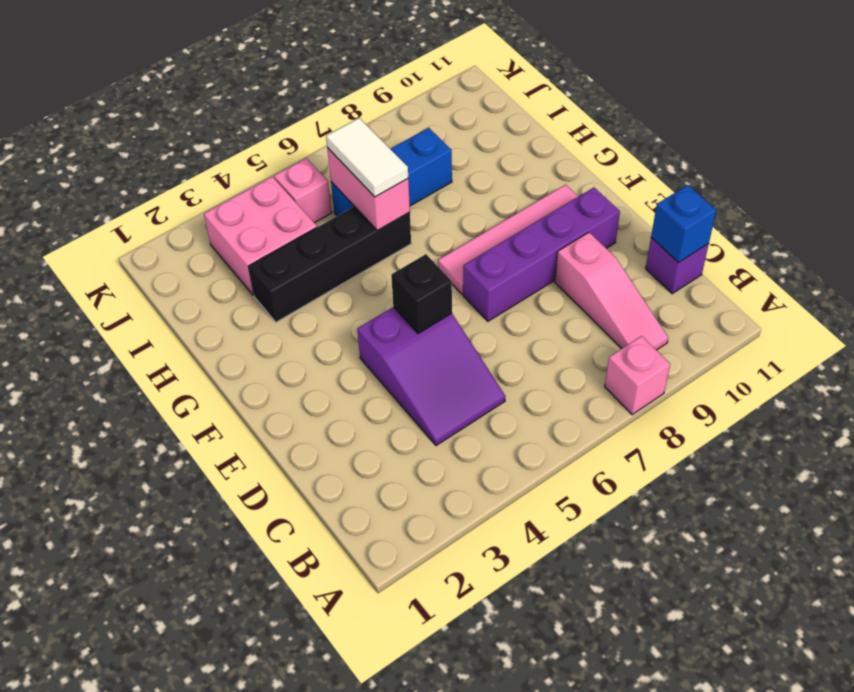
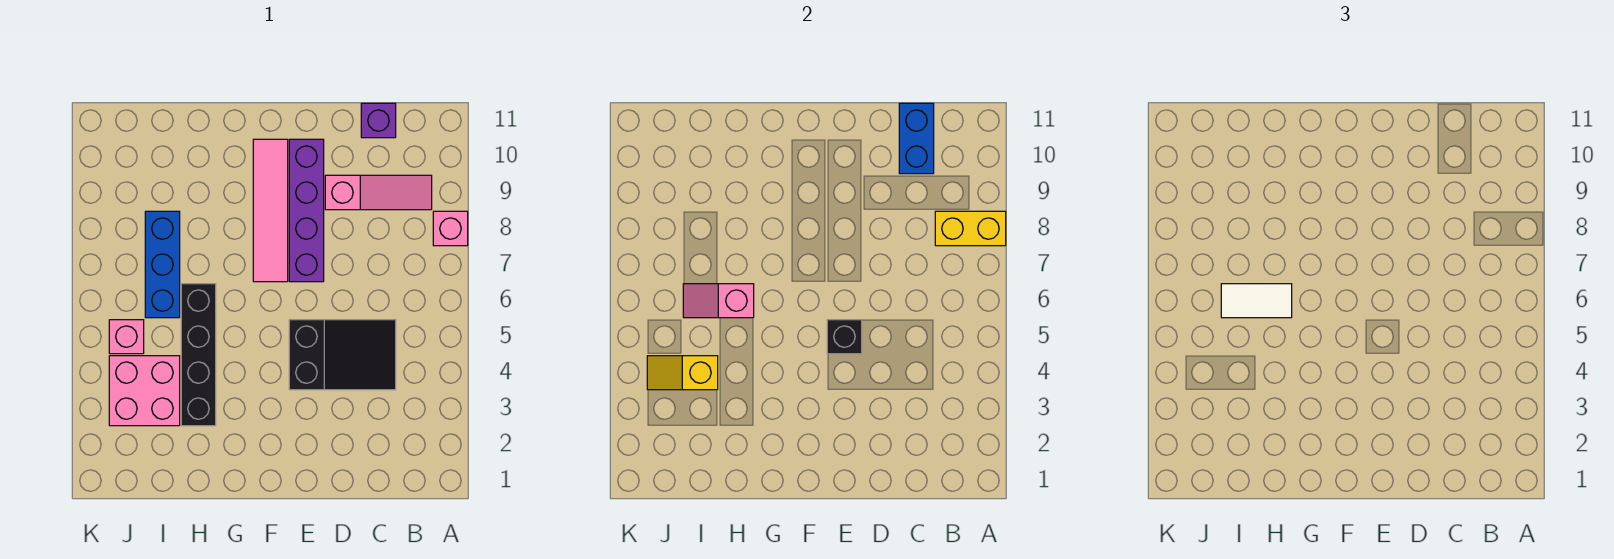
none -> yellow 1x2 brick [935,211,1006,246]
purple 2x3 slope [357,307,505,446] -> black 2x3 slope [289,320,396,390]
blue 1x1 brick [651,185,716,263] -> blue 1x2 brick [899,103,934,174]
pink 1x2 brick [327,148,410,230] -> pink 1x2 slope [683,284,754,318]
none -> yellow 1x2 slope [647,356,718,390]

